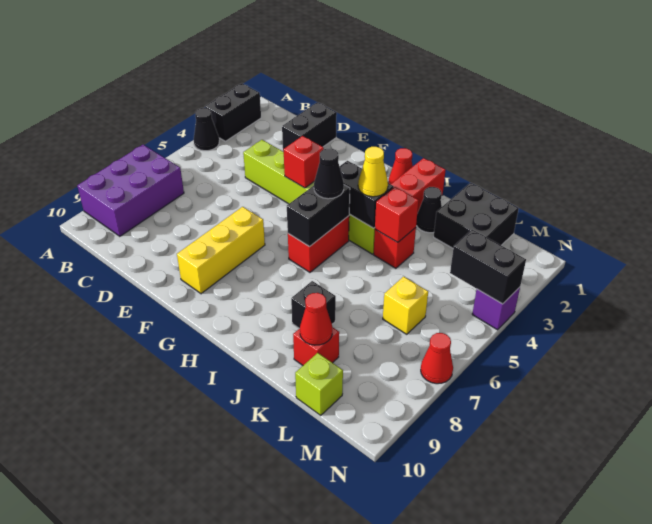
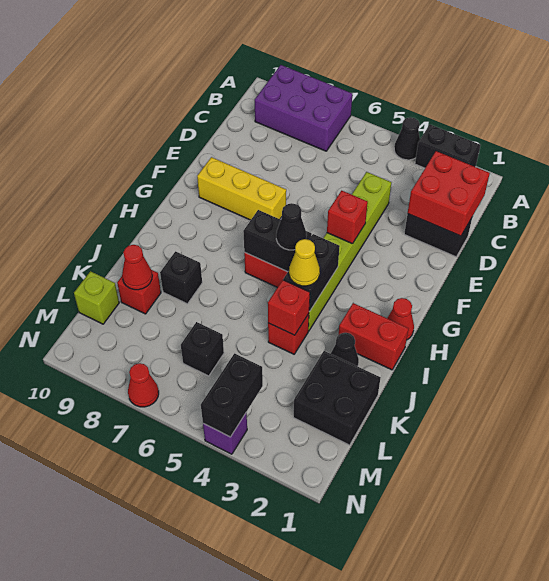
none -> red 2x2 brick [408,151,490,236]
yellow 1x1 brick [383,277,428,334] -> black 1x1 brick [181,322,224,376]

